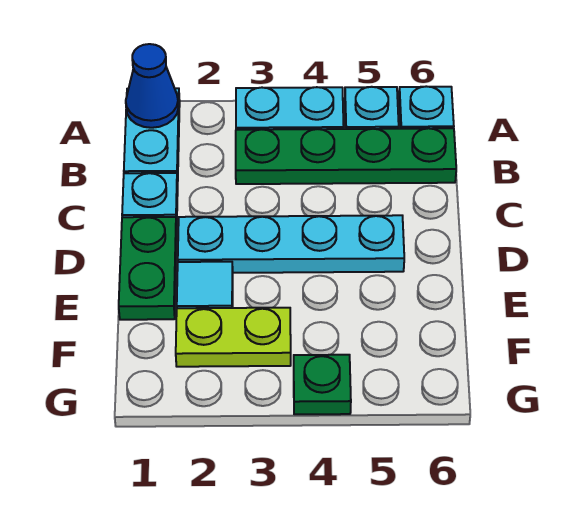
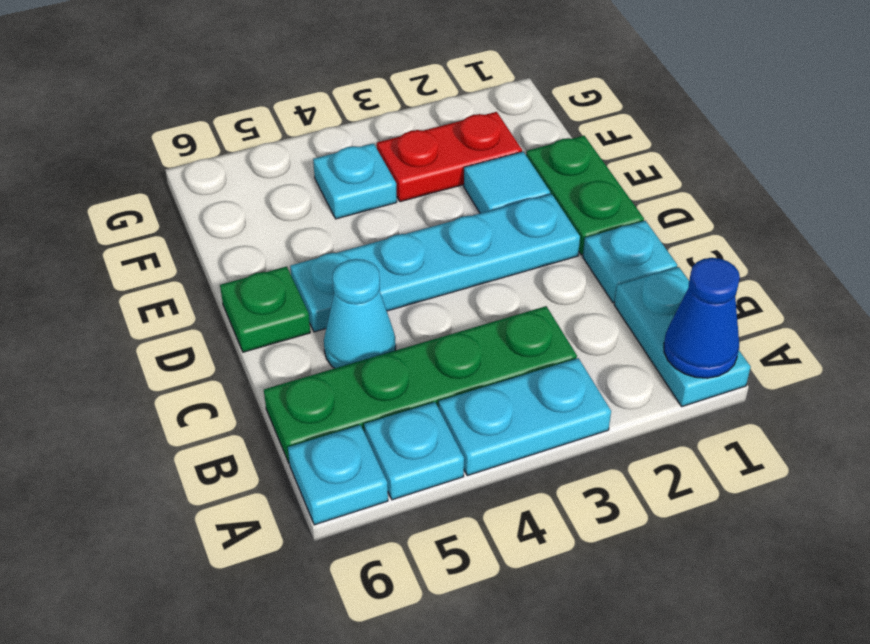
none -> cyan 1x1 cone [324,259,396,368]
lime 1x2 plate [176,308,291,367] -> red 1x2 plate [377,112,522,202]
none -> cyan 1x1 plate [313,143,397,219]
green 1x1 plate [294,355,351,414] -> green 1x1 plate moved to [220,266,310,352]

